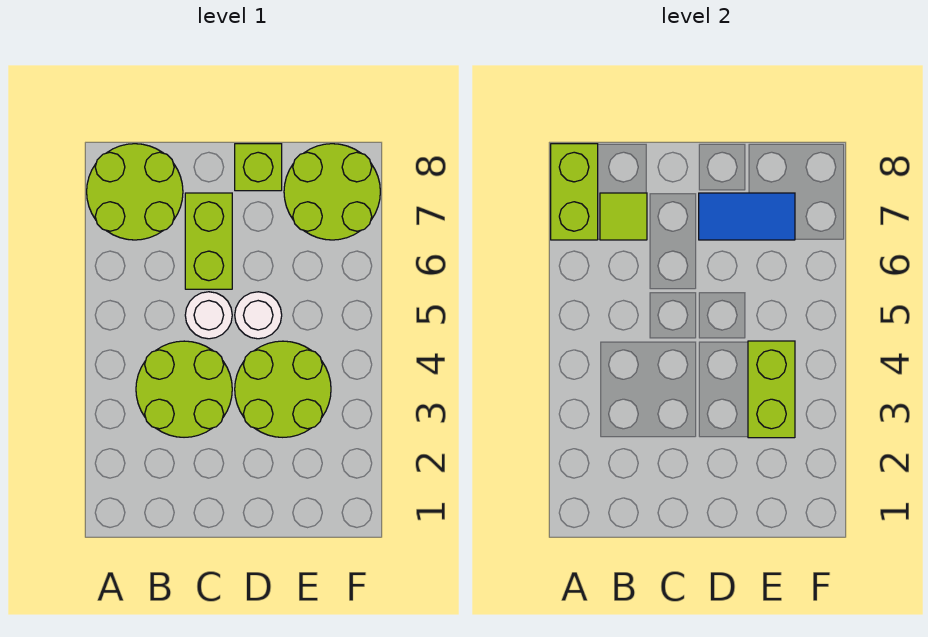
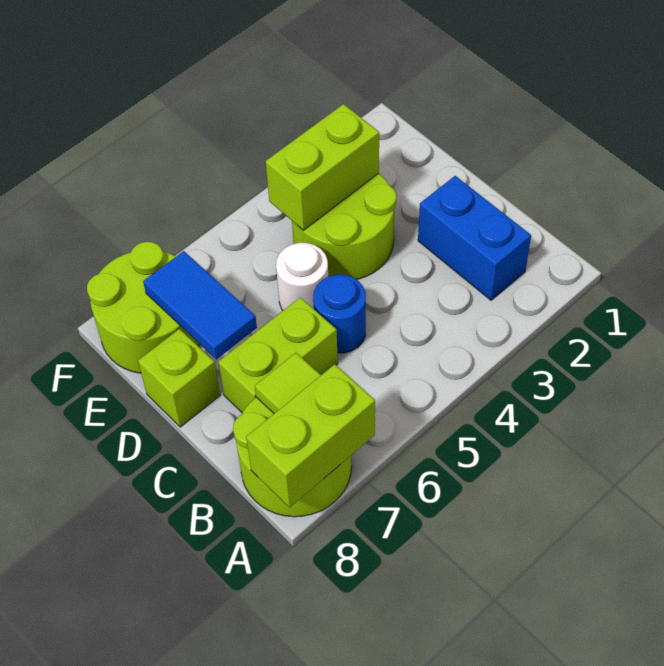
none -> blue 1x2 brick [418,176,531,300]
lime 2x2 round brick [136,341,232,437] -> none
white 1x1 round brick [185,292,232,339] -> blue 1x1 round brick [313,275,366,353]

